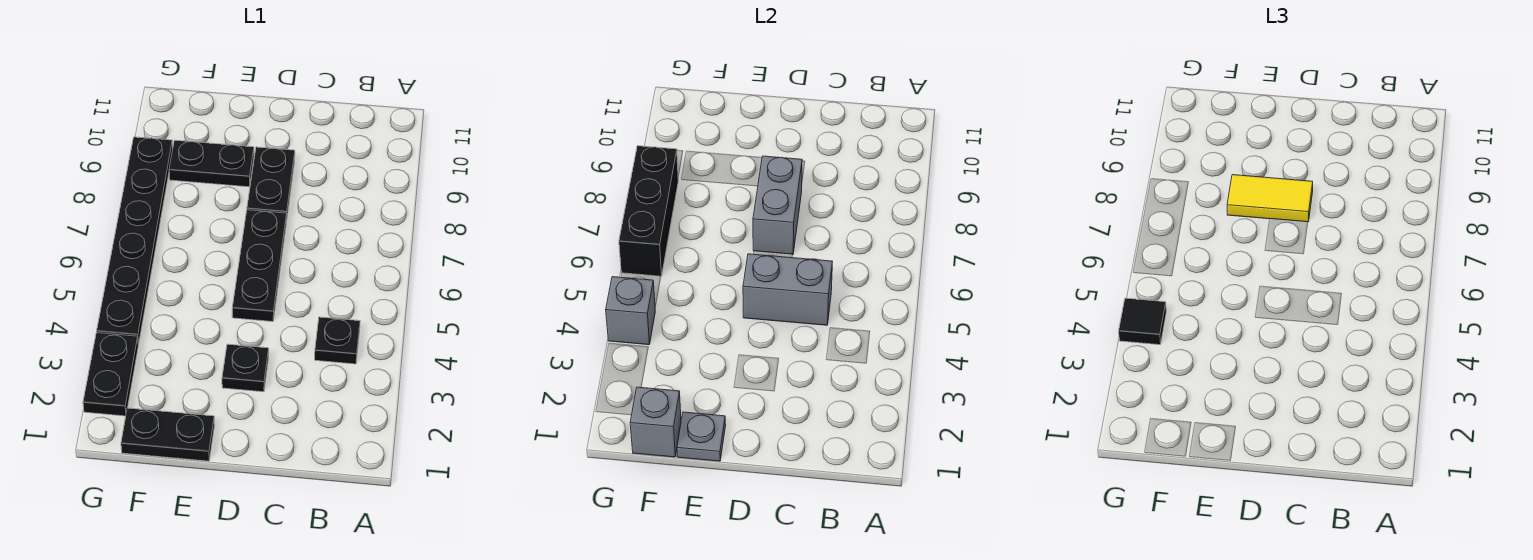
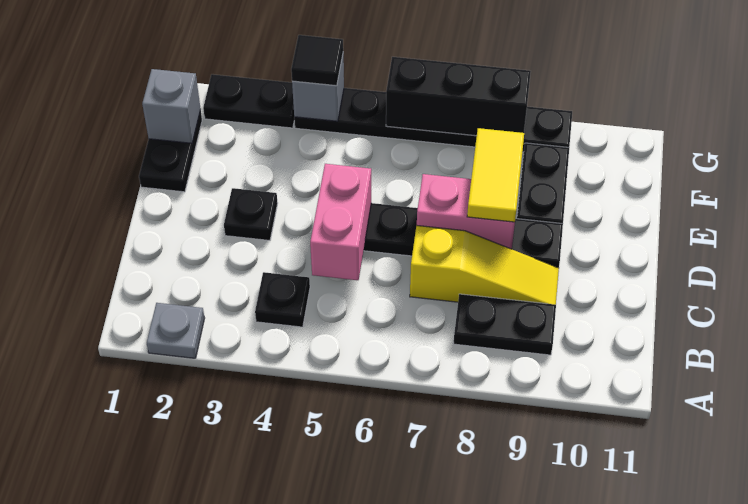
none -> black 1x2 plate [454,294,556,355]
grey 1x2 brick [743,254,832,325] -> pink 1x2 brick [310,164,371,280]
none -> yellow 1x3 slope [410,225,559,305]
grey 1x2 brick [753,156,802,254] -> pink 1x2 brick [417,174,515,249]
grey 1x1 plate [677,412,726,461] -> grey 1x1 plate moved to [147,303,205,358]

